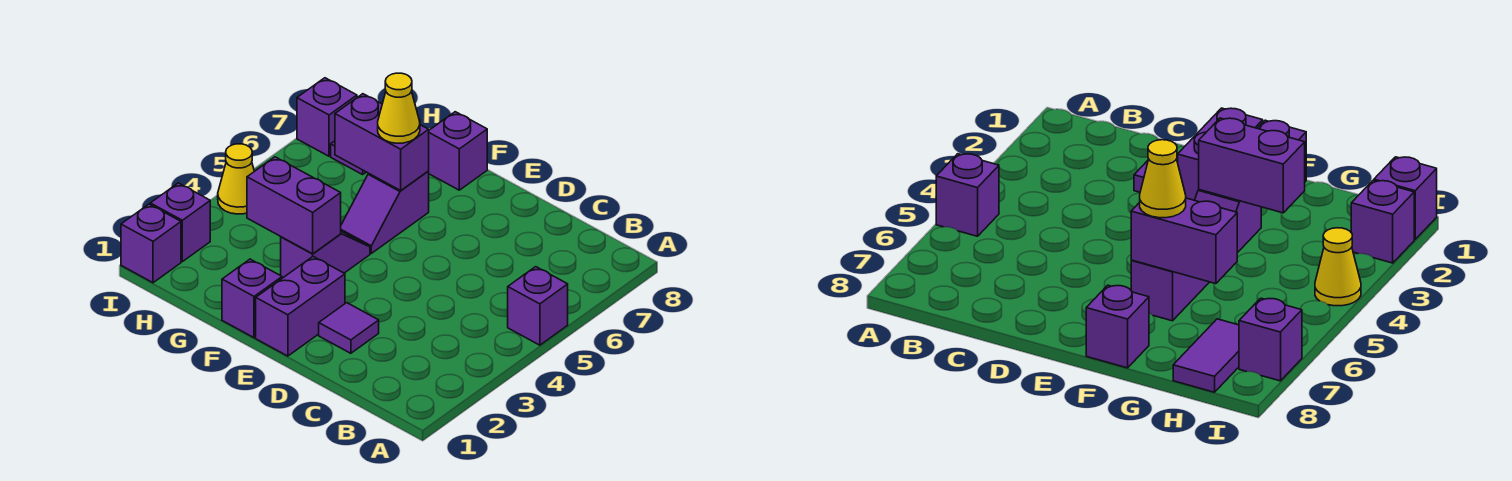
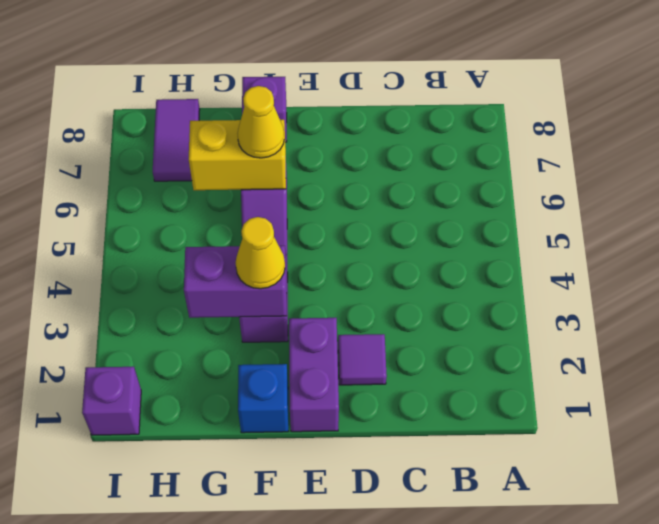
purple 1x1 brick [508,267,568,345] -> none
purple 1x1 brick [222,259,282,338] -> blue 1x1 brick [238,364,288,433]
purple 1x2 brick [335,94,429,190] -> yellow 1x2 brick [189,120,286,190]
purple 1x1 brick [150,183,210,262] -> none
yellow 1x1 cone [218,144,254,214] -> yellow 1x1 cone moved to [236,217,285,289]
purple 1x1 brick [297,78,357,156] -> none

